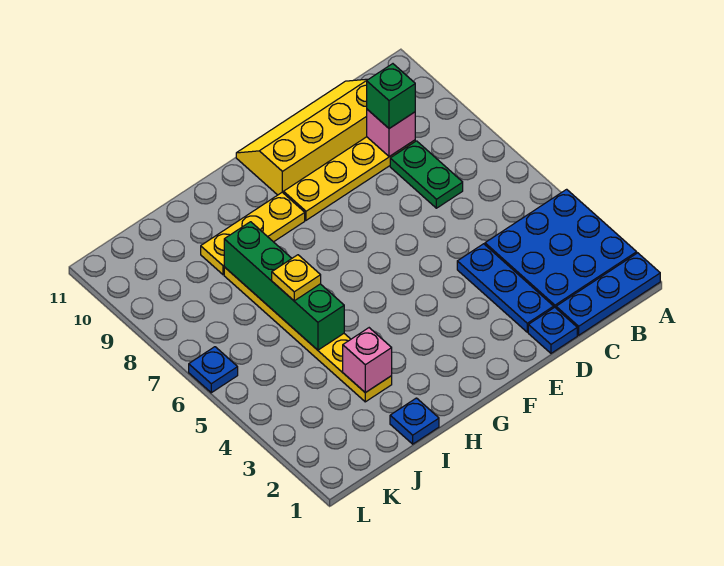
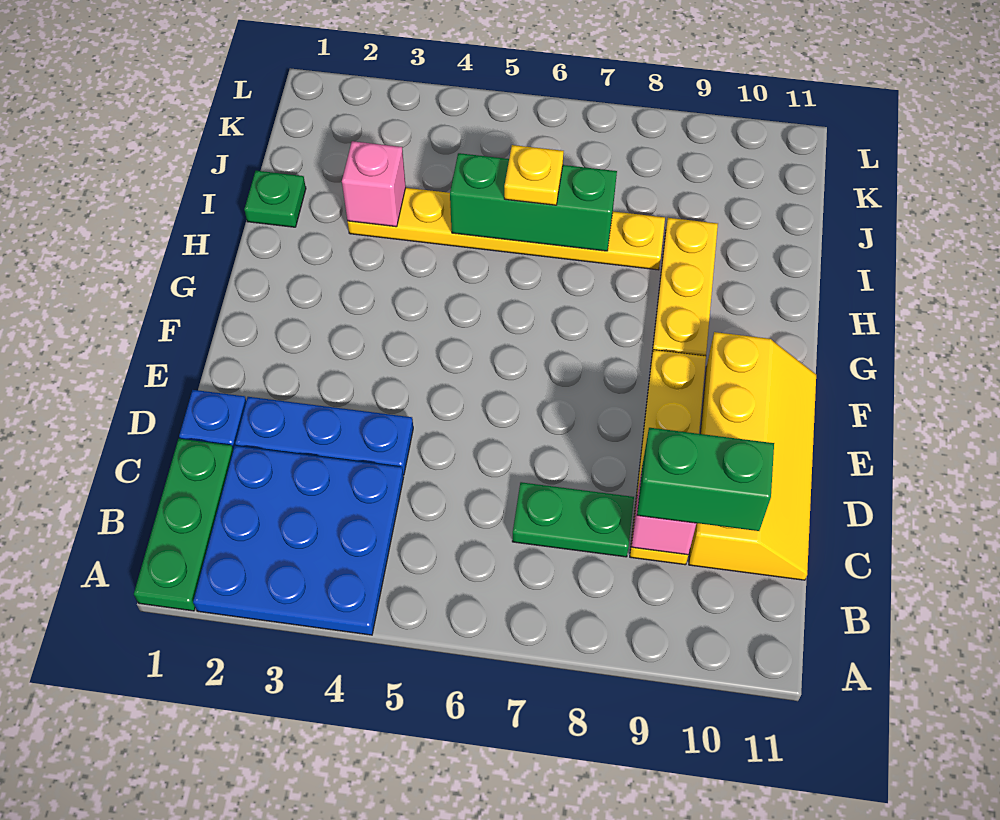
blue 1x3 plate [556,253,660,335] -> green 1x3 plate [134,439,233,611]
green 1x1 brick [367,64,415,129] -> green 1x2 brick [637,428,774,531]
blue 1x1 plate [390,398,439,444] -> green 1x1 plate [244,171,306,227]
green 1x4 brick [224,222,344,350] -> green 1x3 brick [450,153,617,251]
blue 1x1 plate [189,347,238,393] -> none

